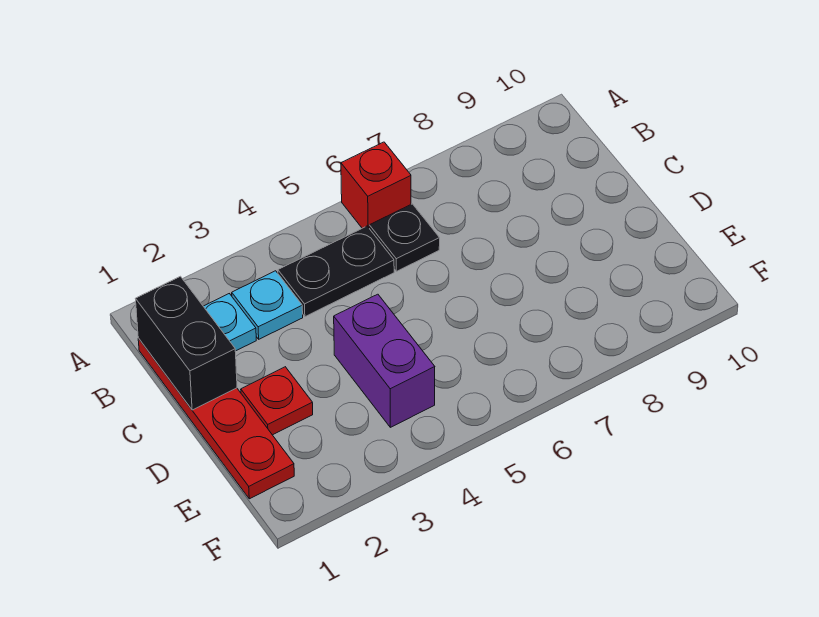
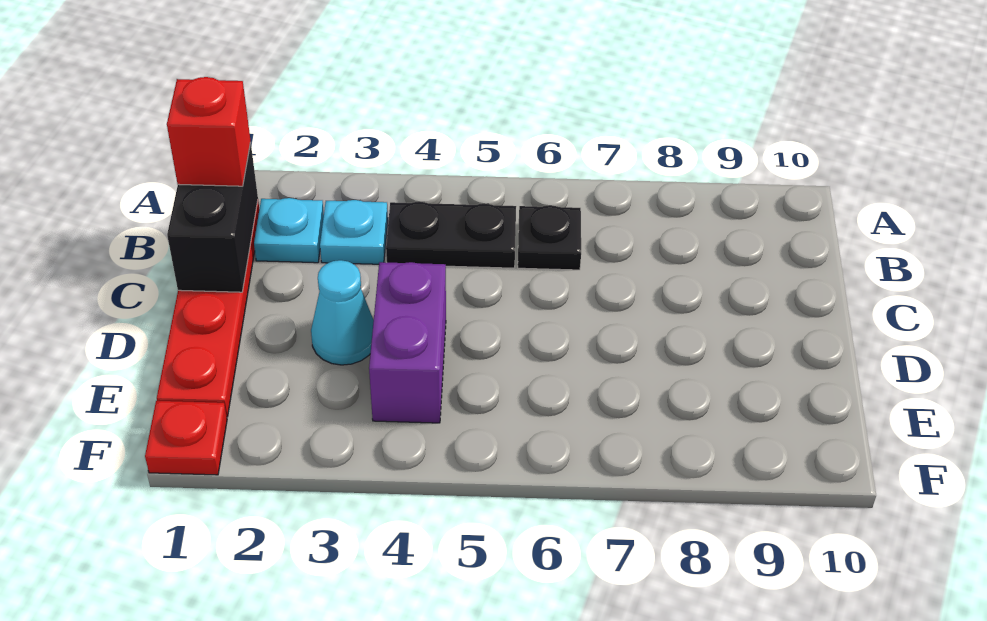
red 1x1 brick [341,142,411,228] -> red 1x1 brick moved to [167,77,251,186]
red 1x1 plate [241,367,313,435] -> red 1x1 plate moved to [145,401,227,475]
none -> cyan 1x1 cone [311,260,374,365]

